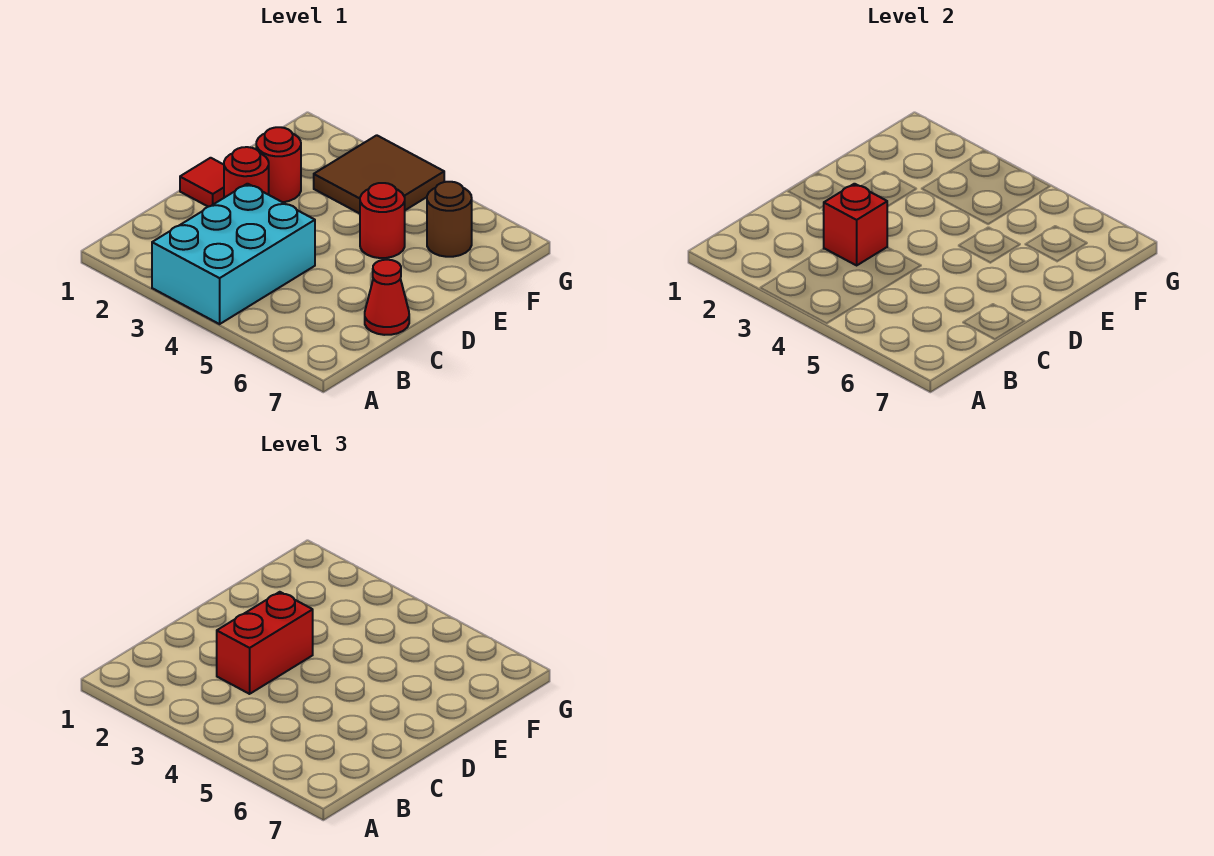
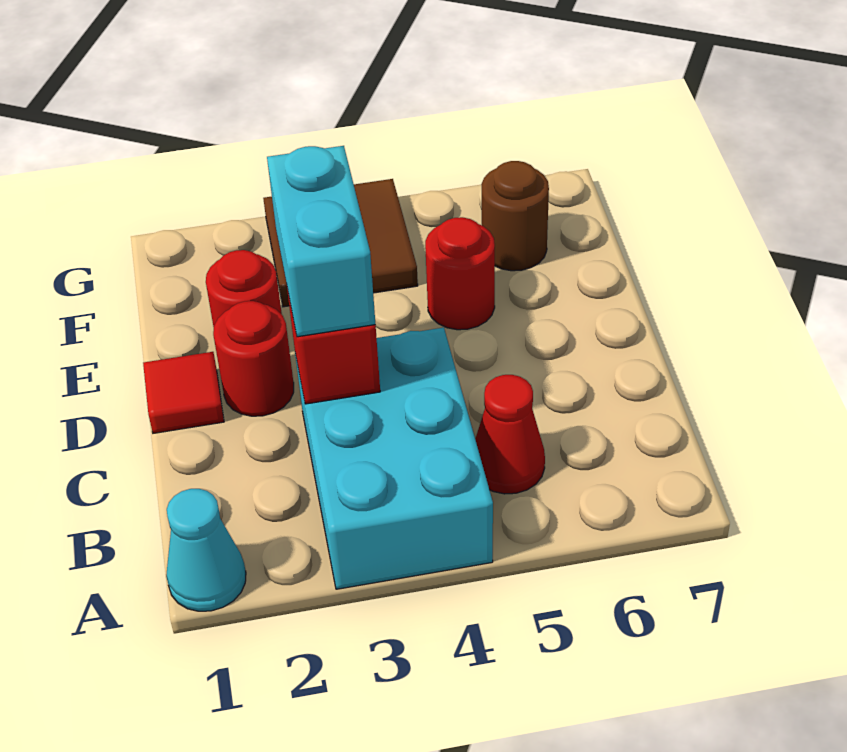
none -> cyan 1x1 cone [166,489,246,611]
red 1x2 brick [217,592,313,694] -> cyan 1x2 brick [267,146,375,337]
red 1x1 cone [365,260,409,335] -> red 1x1 cone moved to [475,375,545,494]

